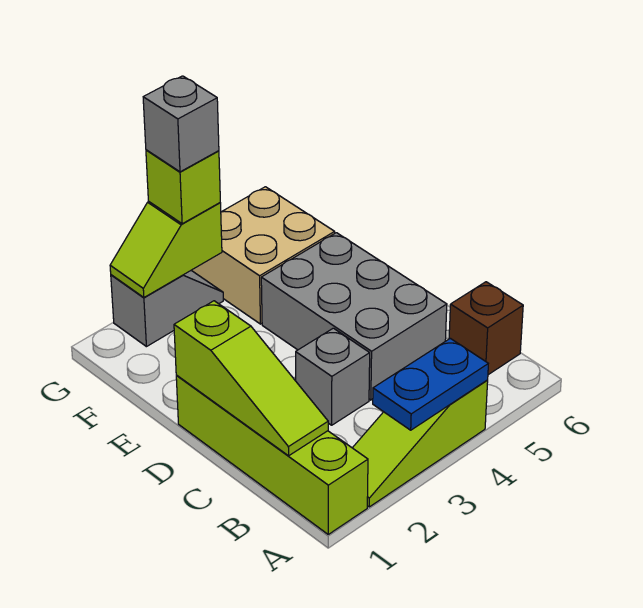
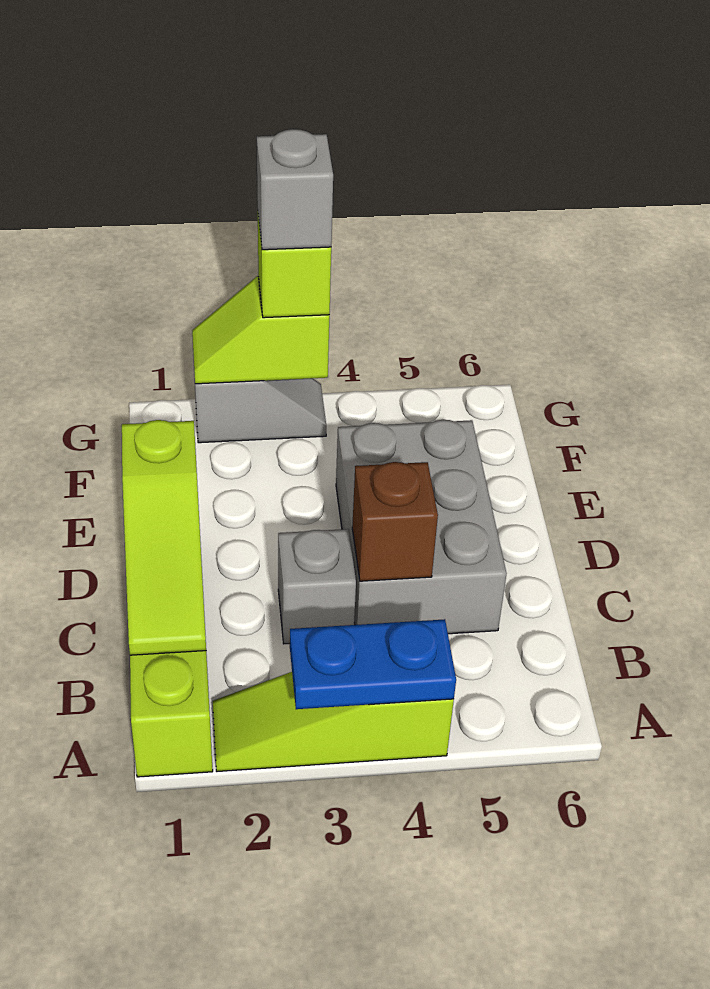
brown 1x1 brick [449,282,523,375] -> brown 1x1 brick moved to [352,462,438,581]
tan 2x2 brick [192,187,335,324] -> none

